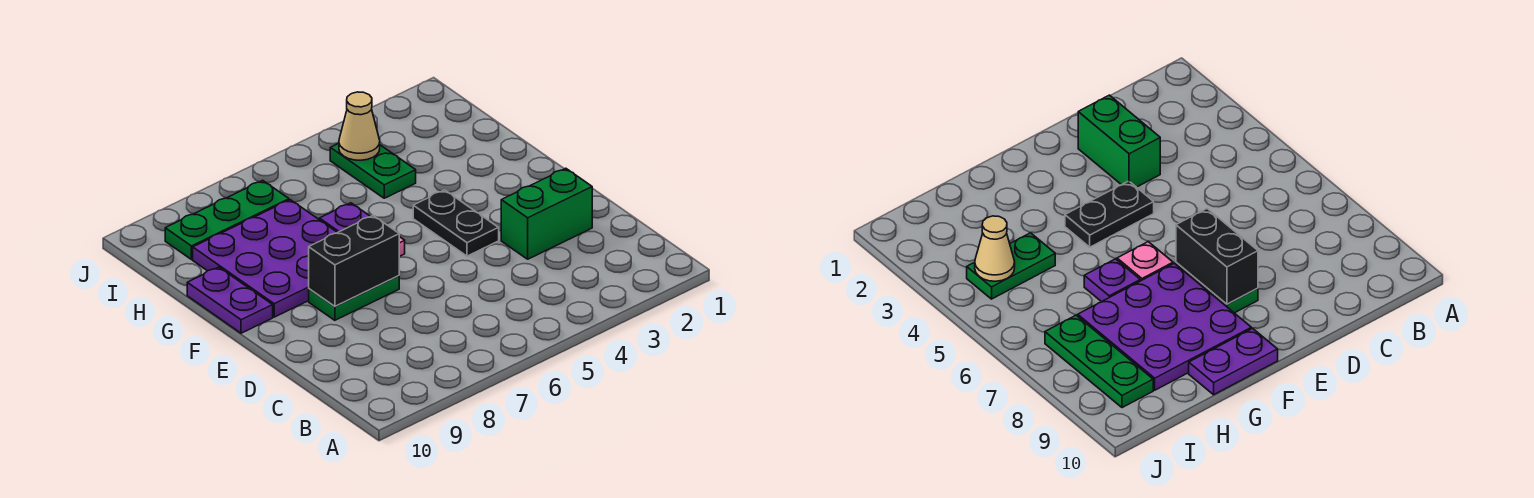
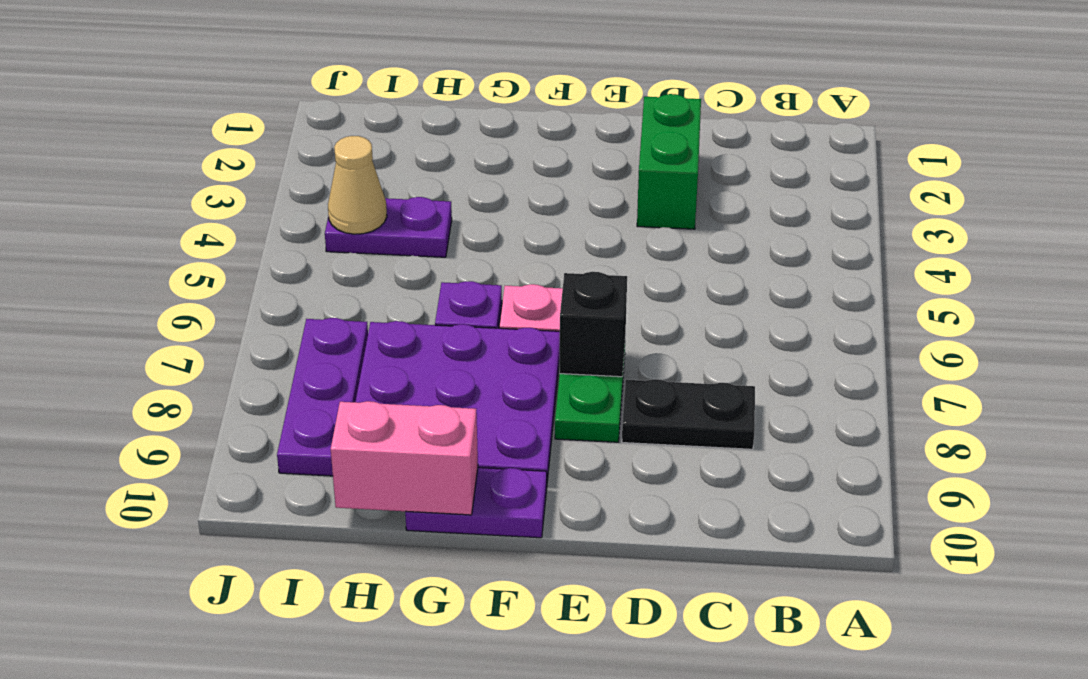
black 1x2 plate [413,190,499,256] -> black 1x2 plate moved to [622,379,755,449]
black 1x2 brick [309,215,399,306] -> black 1x1 brick [560,272,627,377]
none -> pink 1x2 brick [331,401,478,515]
green 1x2 plate [330,144,416,198] -> purple 1x2 plate [325,197,452,257]
green 1x3 plate [165,180,289,259] -> purple 1x3 plate [277,318,368,476]

